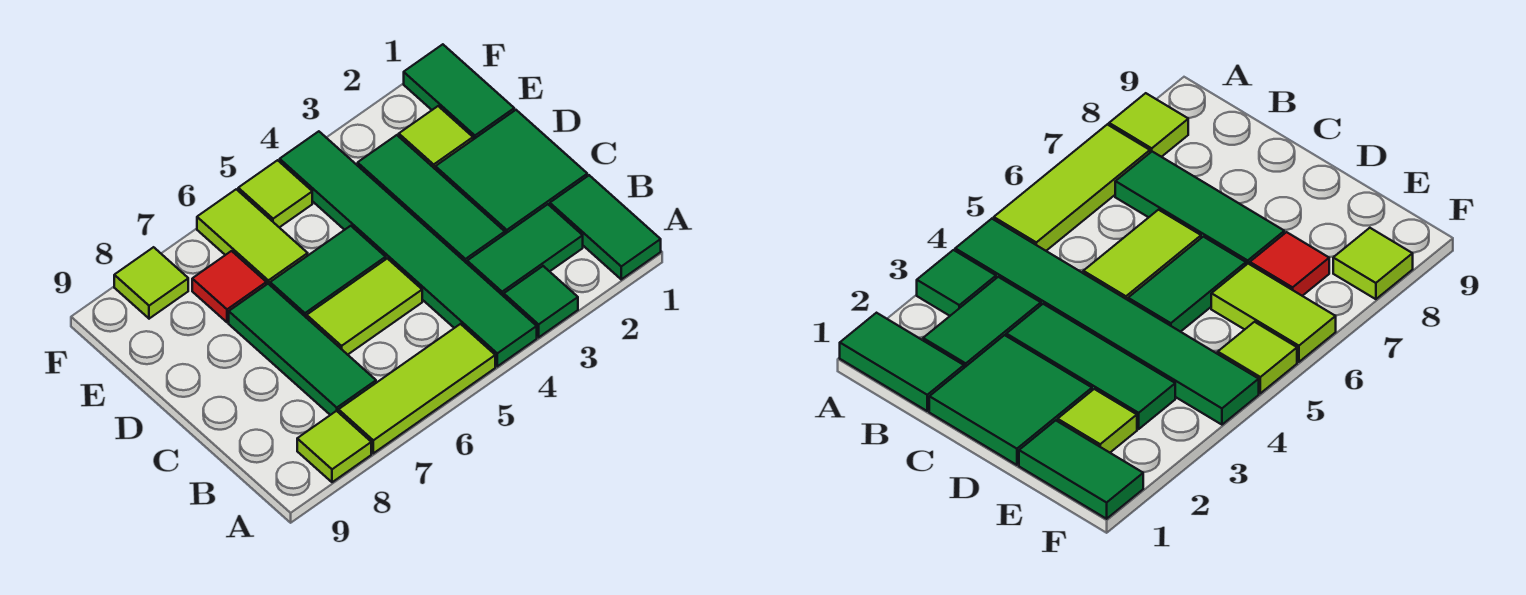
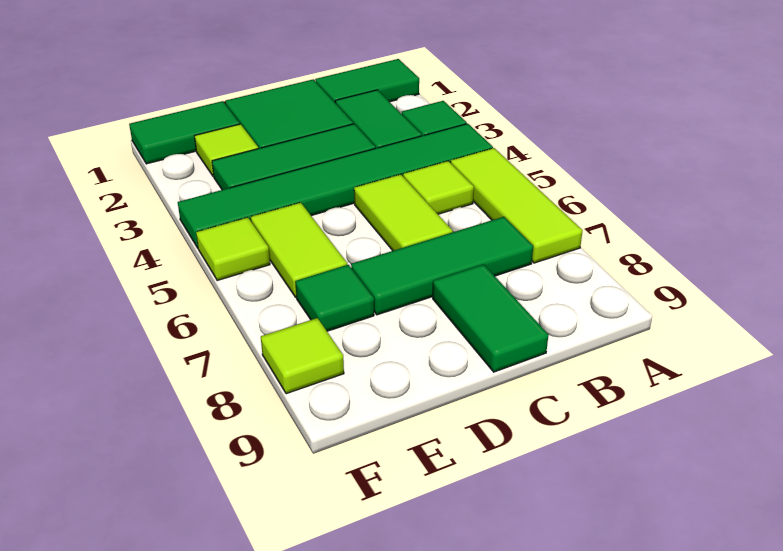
lime 1x1 tile [297,411,371,482] -> lime 1x1 tile moved to [403,161,474,214]
green 1x2 tile [270,226,386,318] -> green 1x2 tile moved to [433,264,548,372]
lime 1x2 tile [197,189,308,285] -> lime 1x2 tile turned to [251,202,347,297]
red 1x1 tile [192,251,266,322] -> green 1x1 tile [295,265,374,331]

